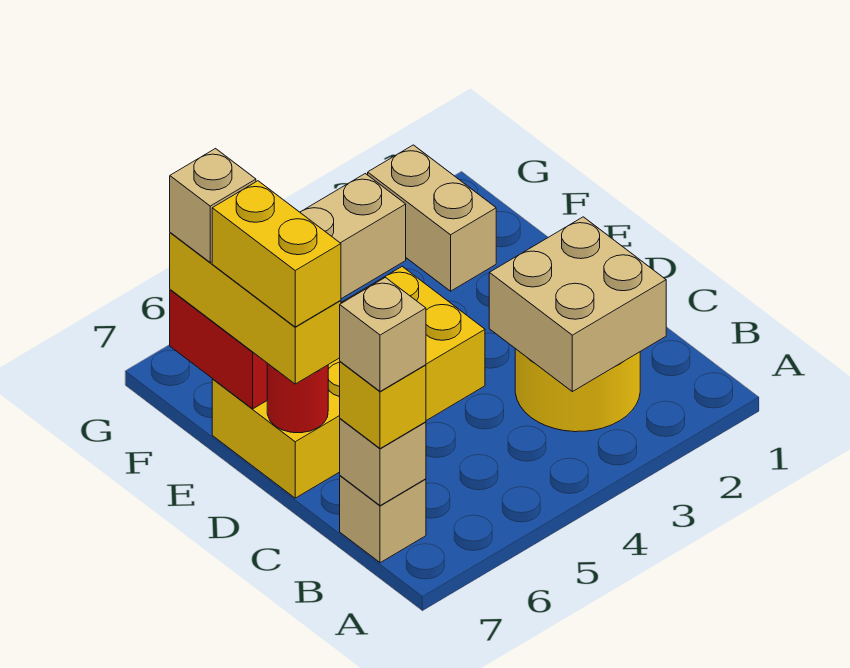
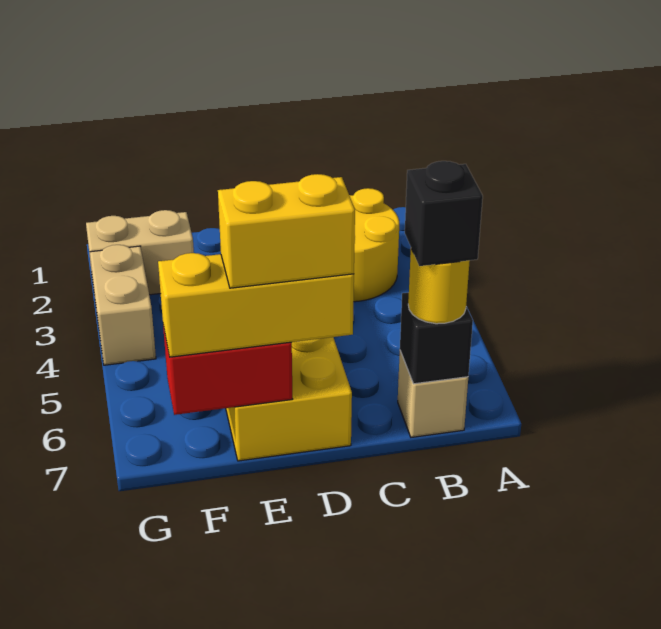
tan 2x2 brick [489,217,666,392] -> none
tan 1x1 brick [340,419,426,506] -> black 1x1 brick [400,292,473,384]
yellow 1x1 brick [340,362,426,449] -> yellow 1x1 round brick [408,249,470,324]
tan 1x1 brick [340,278,426,391] -> black 1x1 brick [405,161,483,266]
red 1x1 round brick [267,363,328,433] -> none
tan 1x1 brick [170,149,256,262] -> none

